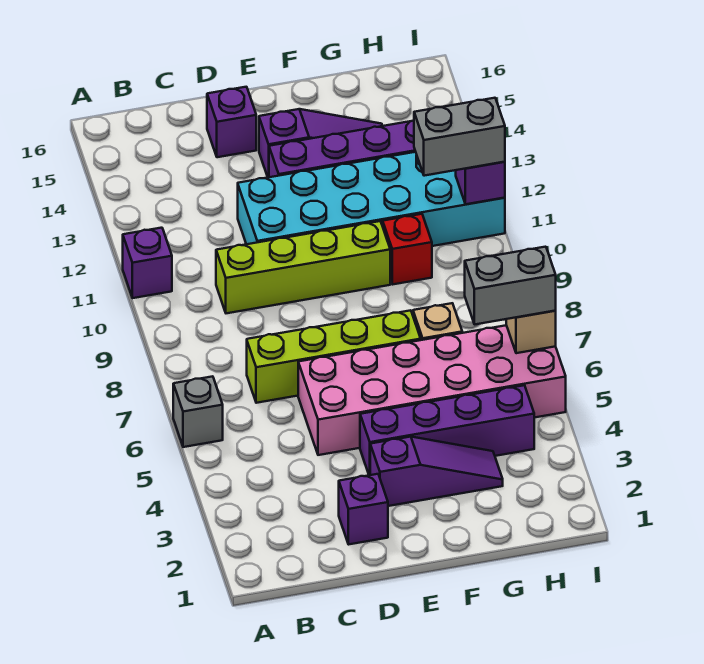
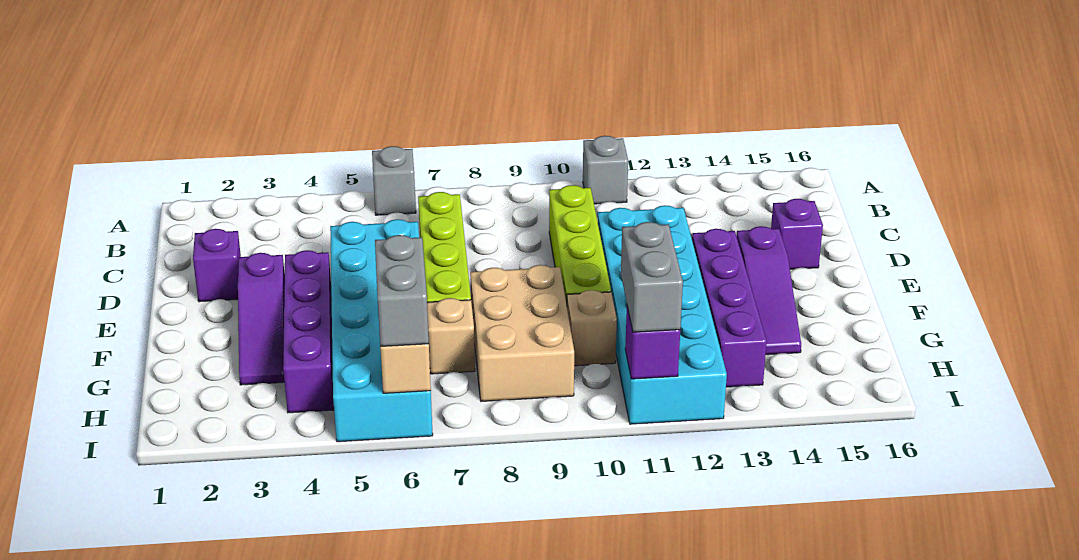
purple 1x1 brick [123,228,172,298] -> grey 1x1 brick [583,136,628,204]
pink 2x6 brick [298,325,566,455] -> cyan 2x6 brick [330,219,433,442]
none -> tan 2x3 brick [470,265,574,401]
red 1x1 brick [383,214,432,285] -> tan 1x1 brick [567,290,617,366]

